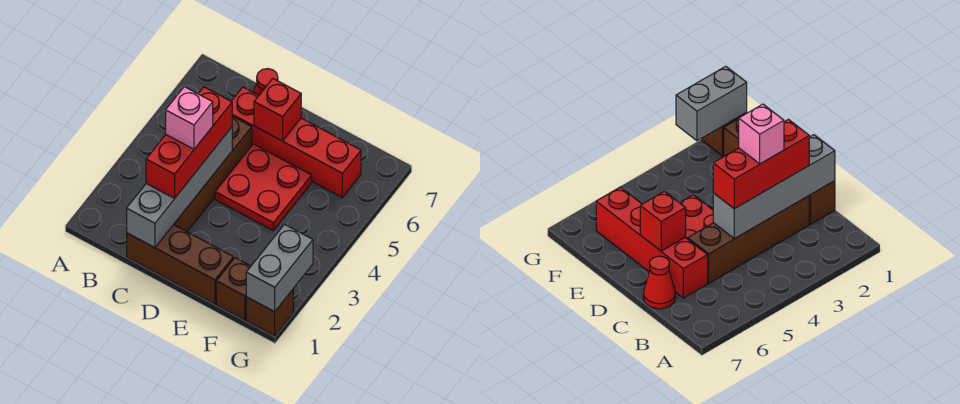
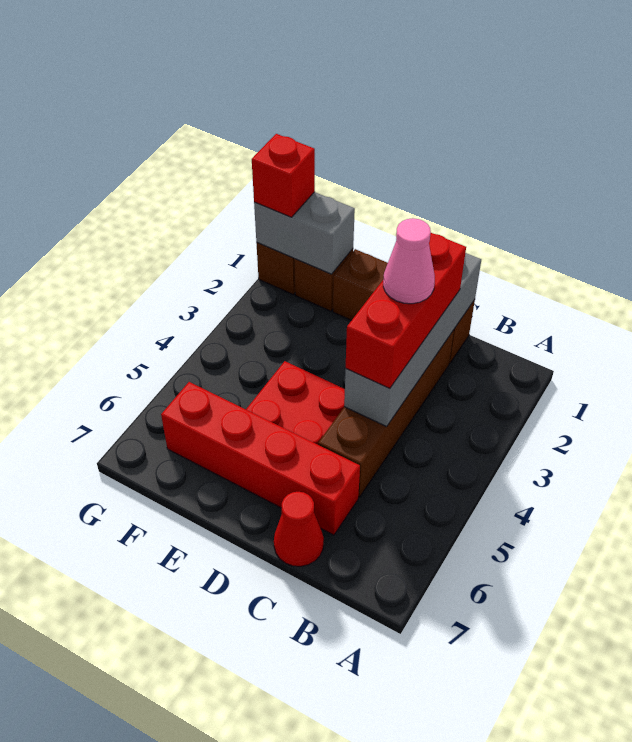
pink 1x1 brick [166,87,213,149] -> pink 1x1 cone [383,218,435,304]
red 1x1 brick [254,79,301,141] -> red 1x1 brick moved to [252,134,315,217]
grey 1x2 brick [246,225,313,312] -> grey 1x2 brick turned to [254,192,355,274]

